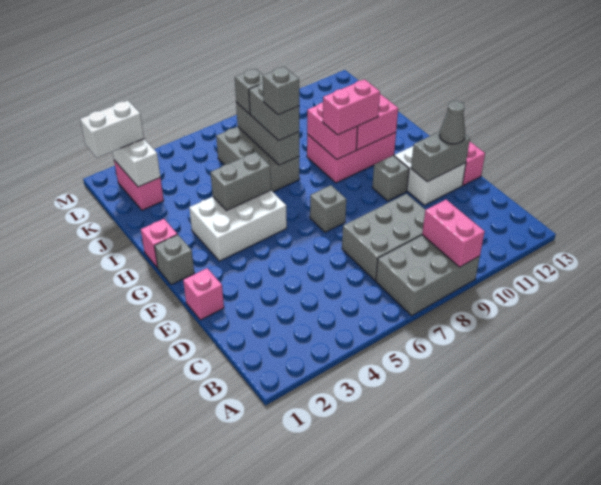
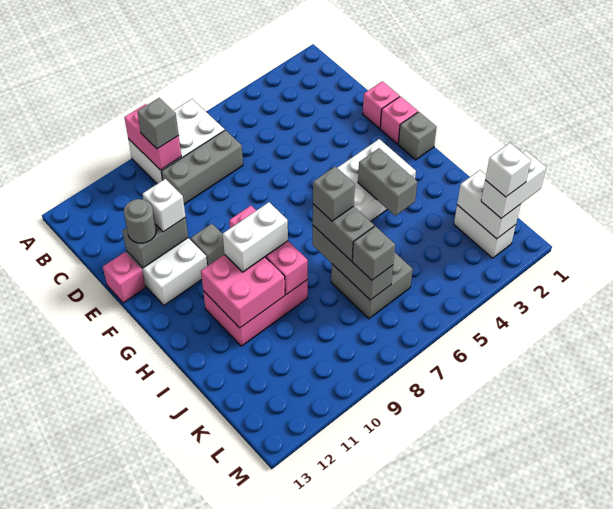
grey 2x3 brick [376,235,480,316] -> white 2x3 brick [128,99,225,184]
grey 2x3 brick [342,194,425,281] -> grey 1x3 brick [161,130,243,204]
none -> white 1x1 brick [143,179,186,232]
grey 1x1 cone [439,101,465,144] -> grey 1x1 round brick [124,199,156,243]
grey 1x1 brick [310,185,346,232] -> grey 1x1 brick moved to [137,98,179,149]
pink 1x1 brick [141,219,177,268] -> pink 1x1 brick moved to [380,97,418,144]
grey 1x2 brick [211,152,271,211] -> grey 1x2 brick turned to [358,148,417,216]
pink 1x2 brick [307,103,358,159] -> pink 1x3 brick [229,206,308,295]
pink 1x2 brick [323,79,380,135] -> white 1x2 brick [223,202,288,272]
grey 2x3 brick [216,127,300,192] -> grey 2x2 brick [331,252,413,319]
pink 1x2 brick [114,160,164,210] -> white 1x2 brick [454,205,516,258]
none -> white 1x1 brick [485,143,531,197]

